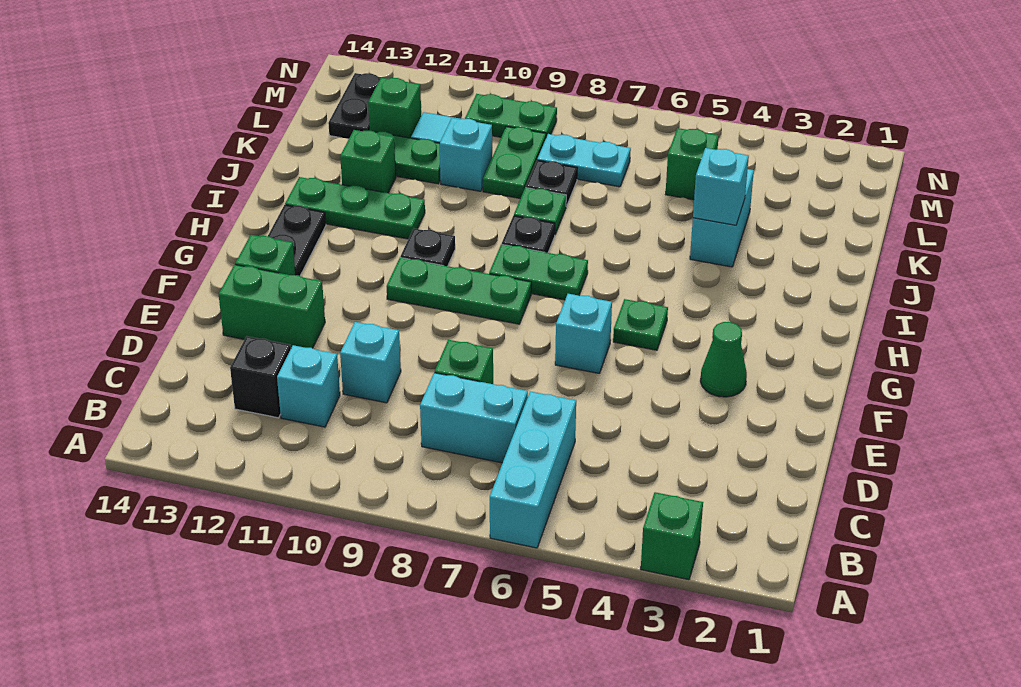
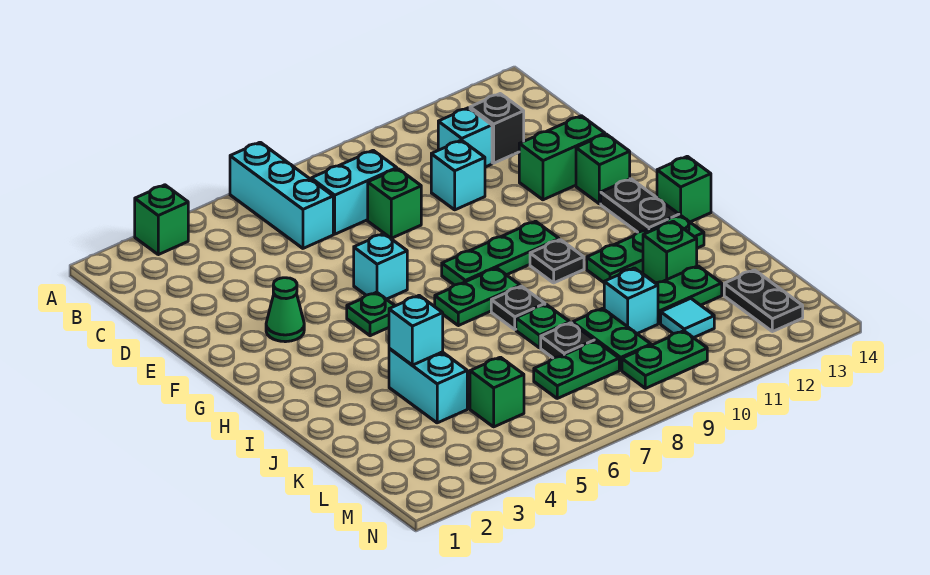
cyan 1x2 plate [537,134,631,187] -> green 1x2 plate [534,341,619,398]
green 1x1 brick [368,78,421,138] -> green 1x1 brick moved to [657,156,711,222]

